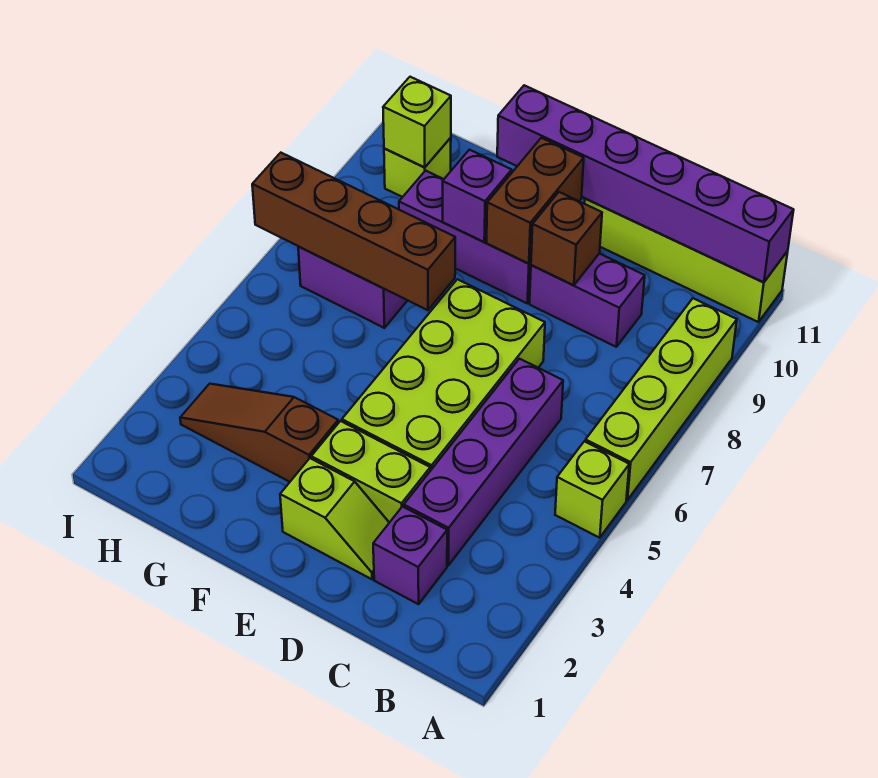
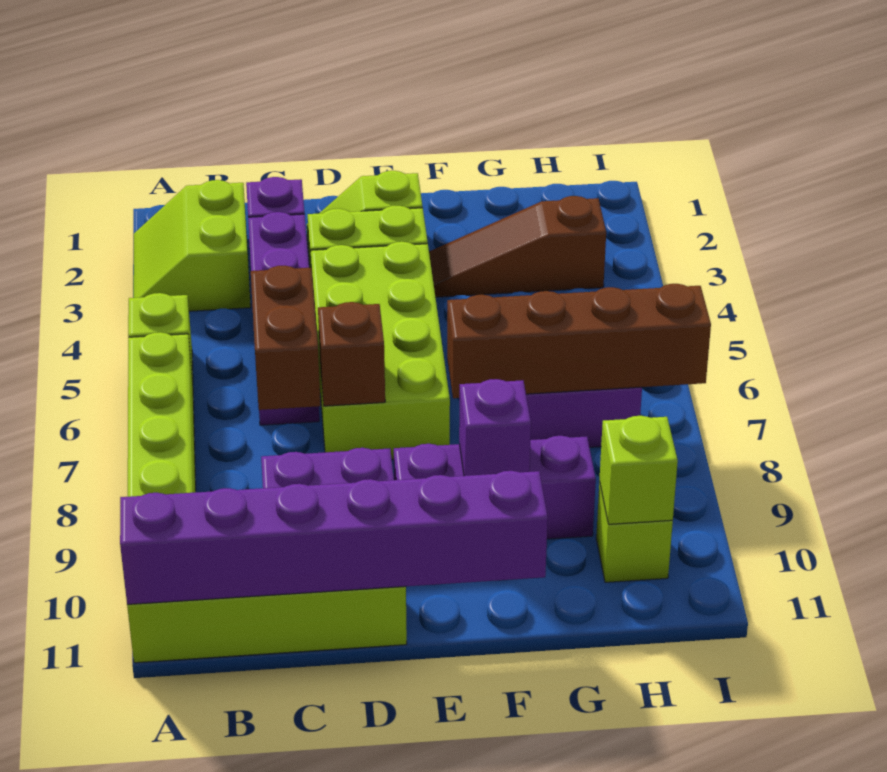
none -> lime 2x2 slope [133,180,251,311]
brown 1x1 brick [531,192,602,285] -> brown 1x1 brick moved to [318,302,385,406]
brown 1x2 brick [487,138,584,264] -> brown 1x2 brick moved to [251,266,320,410]
brown 1x3 slope [180,384,338,482] -> brown 1x3 slope turned to [429,196,606,297]

